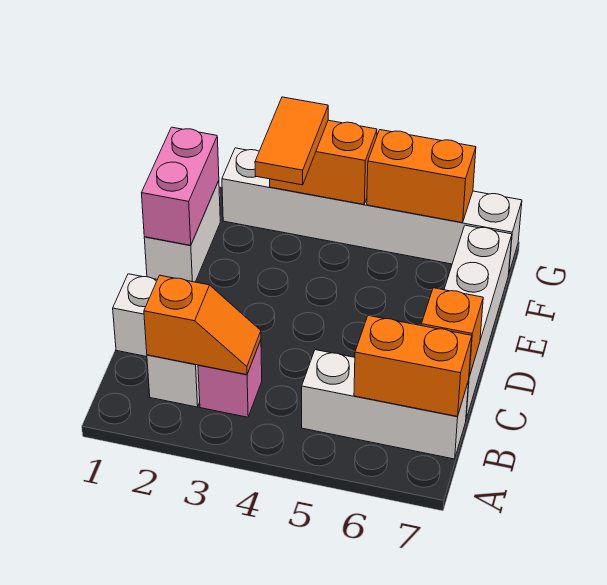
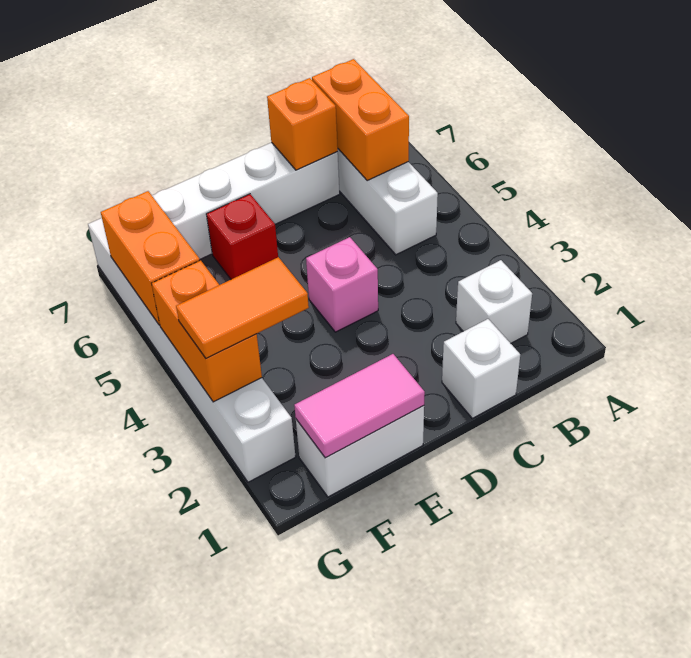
orange 1x2 slope [144,275,261,375] -> none
pink 1x1 brick [198,340,262,417] -> pink 1x1 brick moved to [306,237,378,332]
pink 1x2 brick [142,127,219,245] -> pink 1x2 tile [294,354,425,458]
none -> red 1x1 brick [206,194,278,279]

